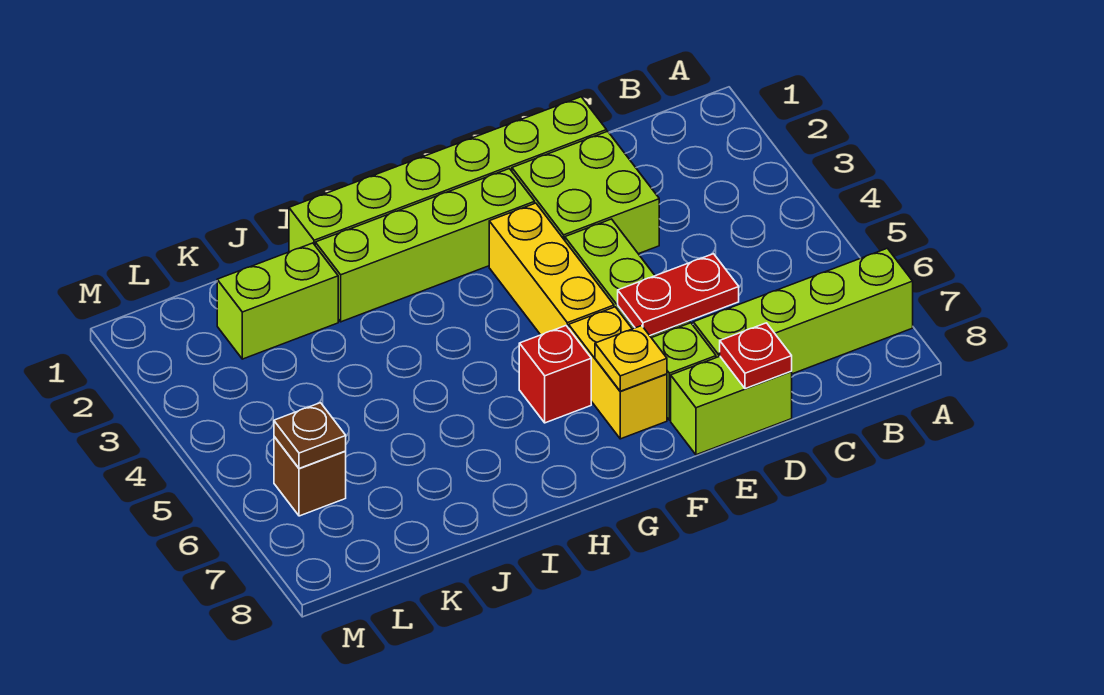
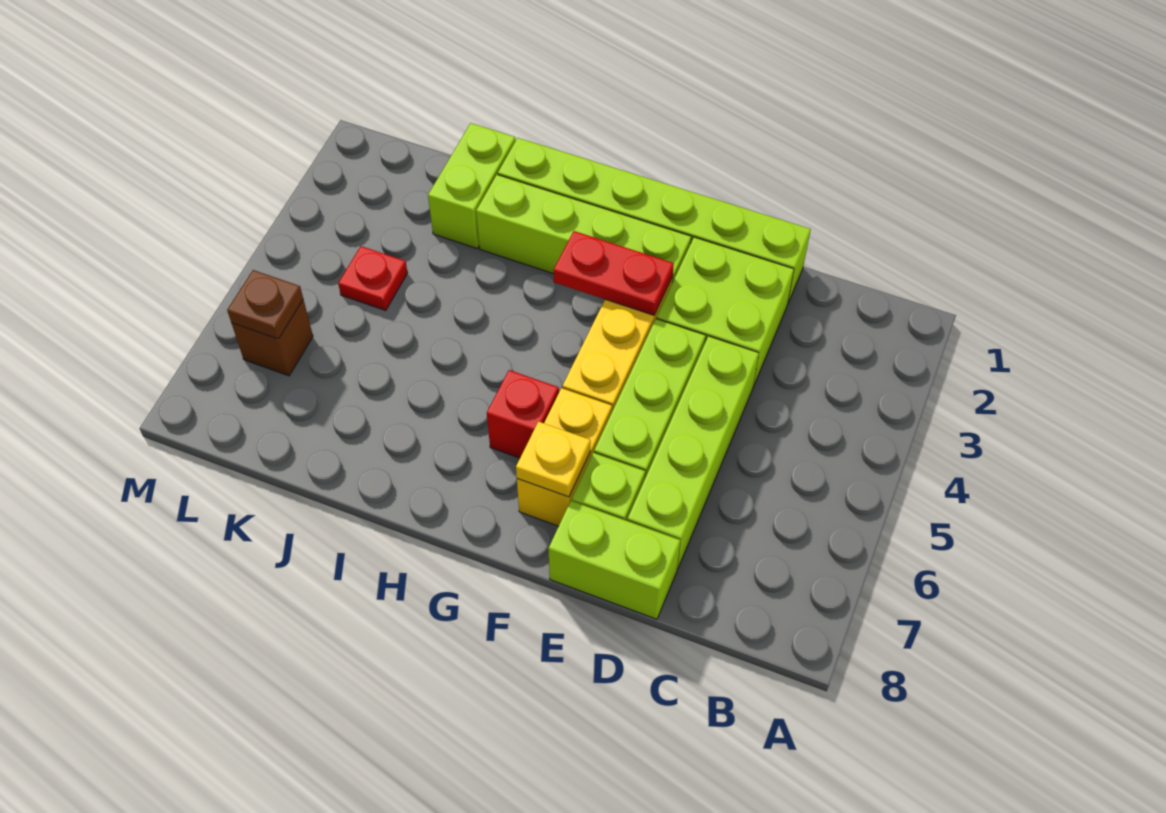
lime 1x4 brick [693,248,913,374] -> lime 1x4 brick turned to [627,336,759,569]
red 1x2 plate [618,254,739,335] -> red 1x2 plate moved to [554,231,674,315]
red 1x1 plate [720,323,792,389] -> red 1x1 plate moved to [338,246,408,310]
lime 1x2 brick [217,243,338,359] -> lime 1x2 brick turned to [428,123,515,248]

